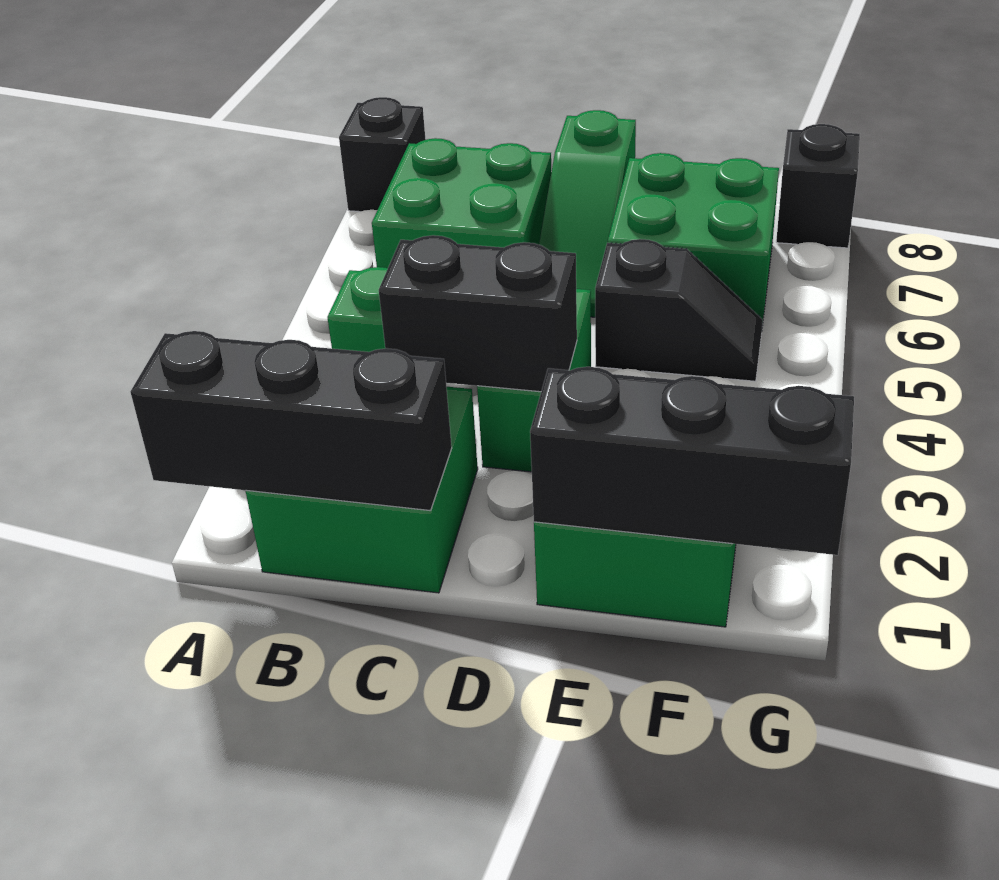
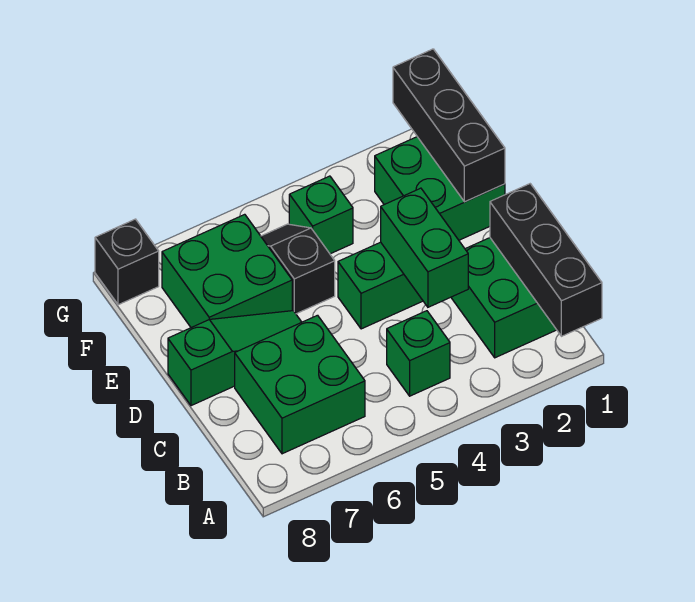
black 1x1 brick [339,97,426,212] -> none
black 1x2 brick [379,235,577,392] -> green 1x2 brick [381,188,468,307]
none -> green 1x1 brick [289,176,353,254]

